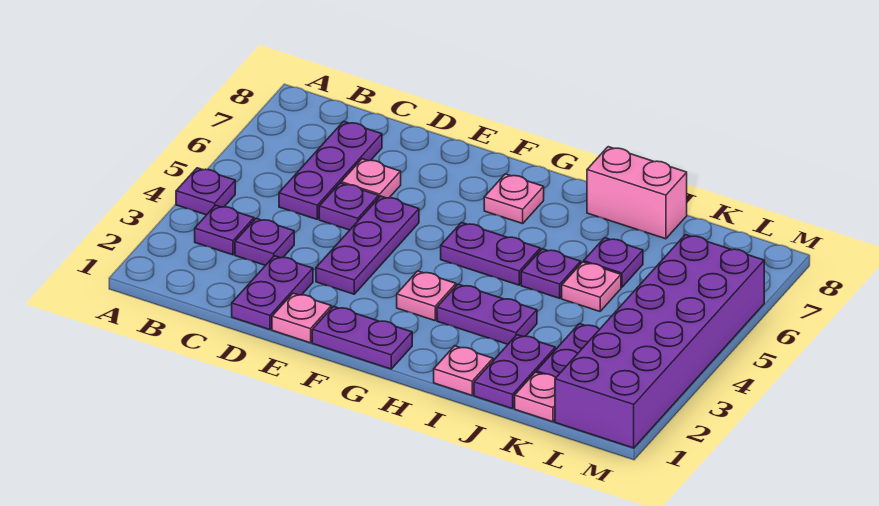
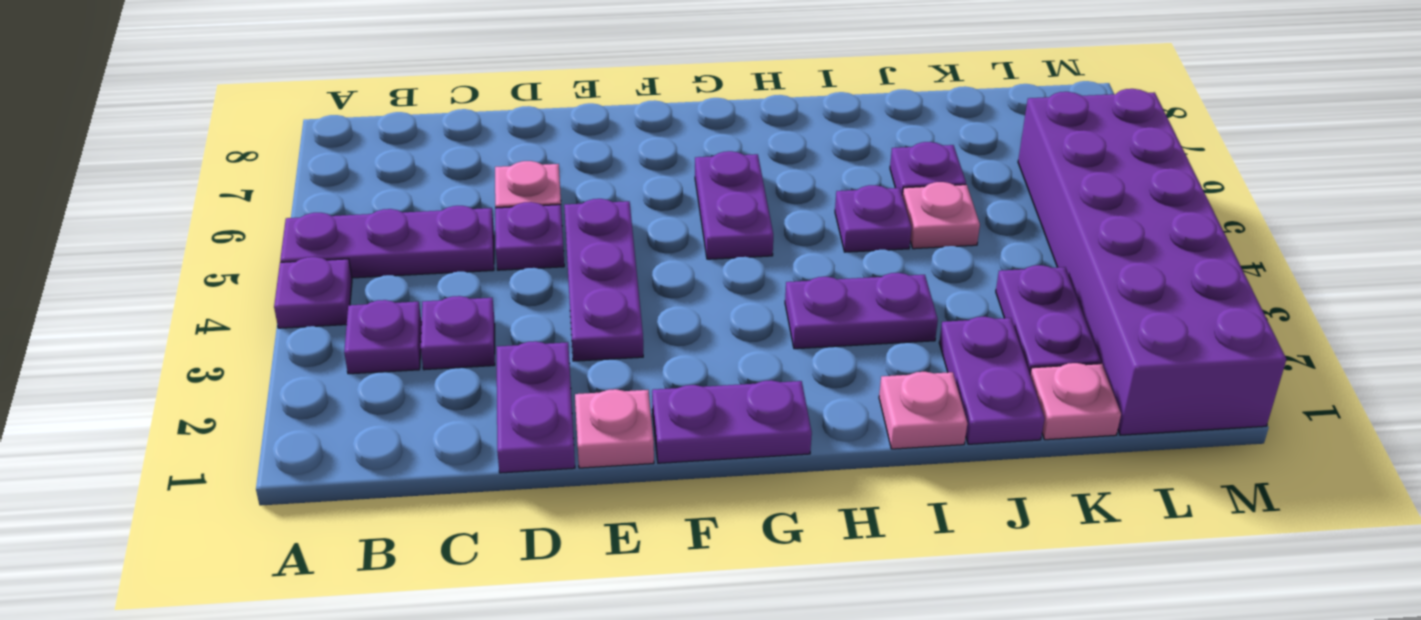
purple 1x3 plate [279,121,382,219] -> purple 1x3 plate turned to [280,206,494,278]
pink 1x1 plate [397,271,456,321] -> none
purple 1x2 plate [441,222,540,285] -> purple 1x2 plate turned to [695,151,773,259]
pink 1x1 plate [484,174,544,224] -> none
pink 1x2 brick [587,147,687,239] -> none

